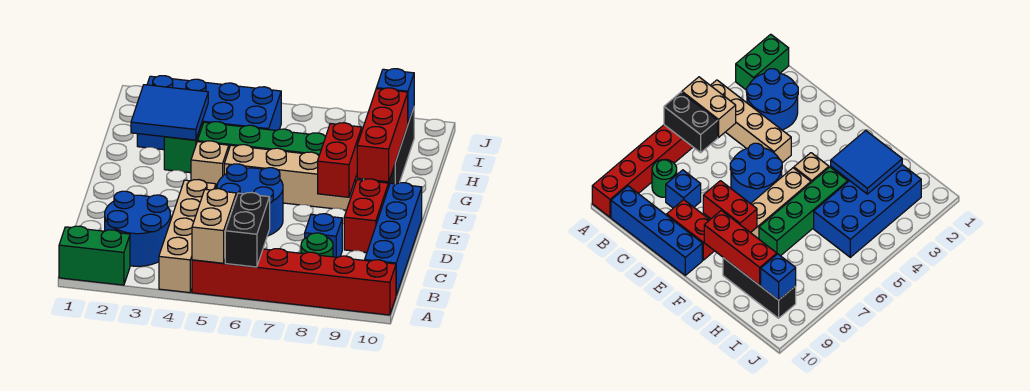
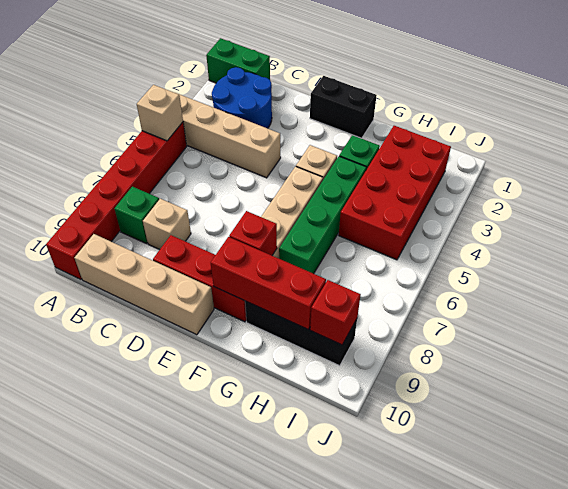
green 1x2 brick [59,226,130,285] -> green 1x2 brick turned to [206,38,270,83]
tan 1x2 brick [192,189,236,263] -> tan 1x1 brick [137,85,183,141]
black 1x2 brick [225,192,270,267] -> black 1x2 brick moved to [310,76,377,138]
green 1x1 round brick [301,233,333,257] -> green 1x1 brick [115,187,159,244]
blue 1x4 brick [365,183,422,295] -> tan 1x4 brick [74,234,214,335]
blue 1x1 brick [305,214,342,257] -> tan 1x1 brick [143,199,191,250]
blue 2x2 round brick [217,164,283,236] -> none
red 1x2 brick [344,179,389,252] -> red 1x3 brick [153,235,246,322]
red 1x2 brick [318,123,362,197] -> red 1x1 brick [229,211,277,255]
blue 2x2 tile [131,85,208,140] -> none
blue 2x4 brick [137,76,281,150] -> red 2x4 brick [339,126,451,260]
blue 1x1 brick [376,69,414,123] -> red 1x1 brick [310,280,361,345]

